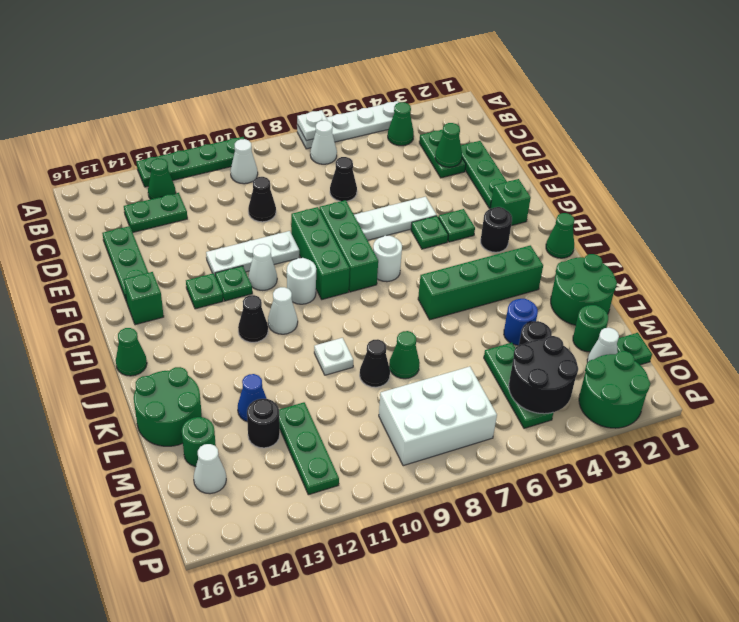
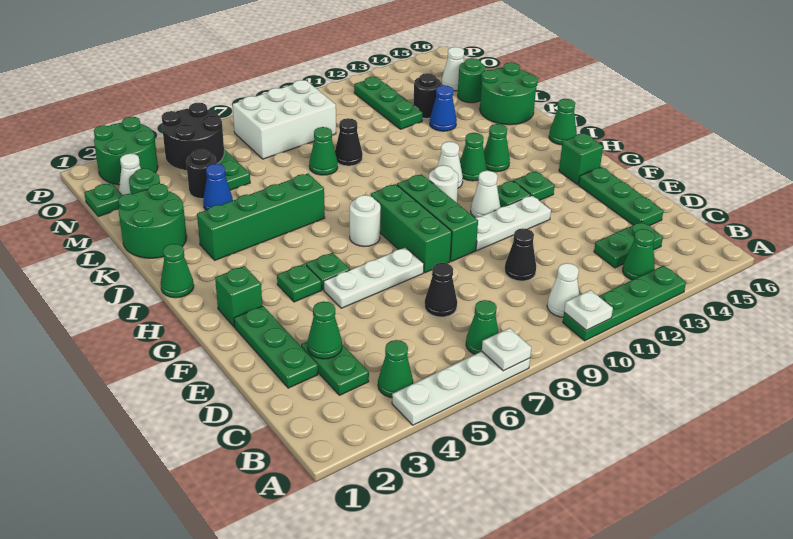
white 1x1 cone [310,120,337,164] -> green 1x1 cone [466,300,499,354]
black 1x1 round brick [481,207,512,252] -> none
black 1x1 cone [238,295,268,342] -> green 1x1 cone [460,133,487,181]
none -> green 1x1 cone [484,124,510,172]
white 1x1 plate [314,338,353,375] -> white 1x1 plate moved to [564,290,613,330]
blue 1x1 round brick [504,299,538,345] -> blue 1x1 cone [203,164,233,210]

